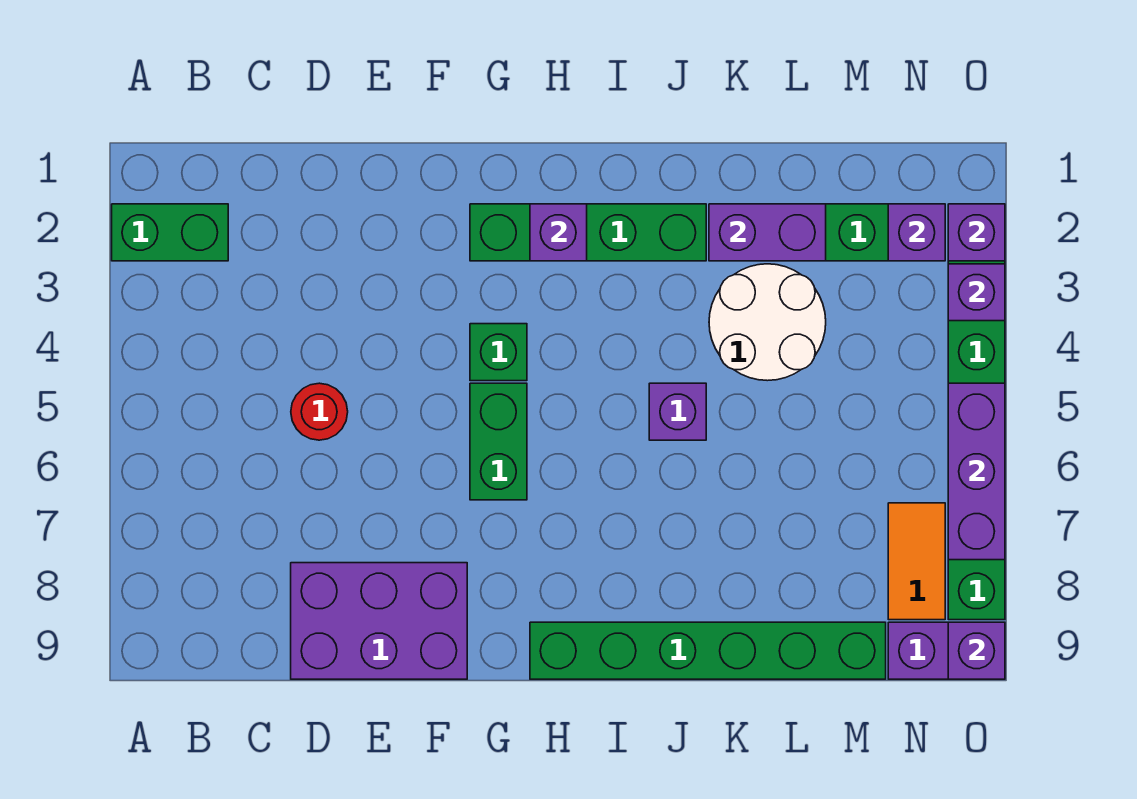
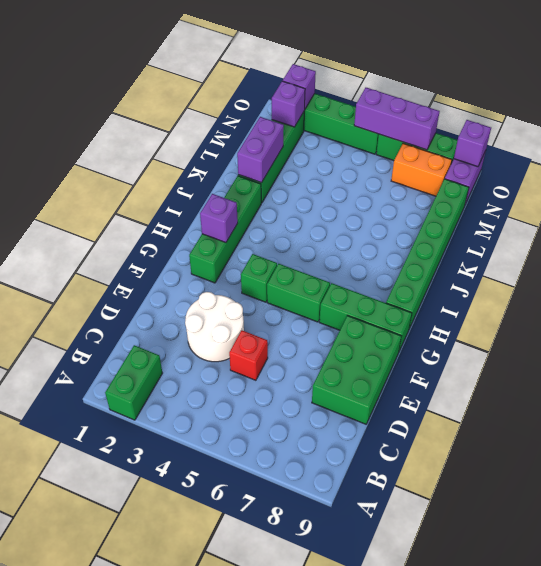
red 1x1 round brick [291,383,348,440] -> red 1x1 brick [229,331,268,380]
purple 2x3 brick [291,563,467,679] -> green 2x3 brick [312,316,401,424]
none -> green 1x3 brick [319,283,412,351]
purple 1x1 brick [649,383,706,440] -> none
white 2x2 round brick [709,264,826,381] -> white 2x2 round brick moved to [185,292,244,362]
orange 1x2 tile [888,503,945,620] -> orange 1x2 brick [391,143,452,196]
purple 1x1 brick [948,264,1005,321] -> none

